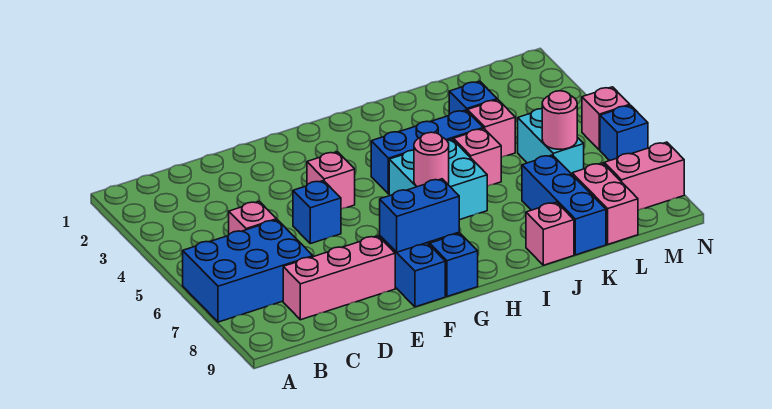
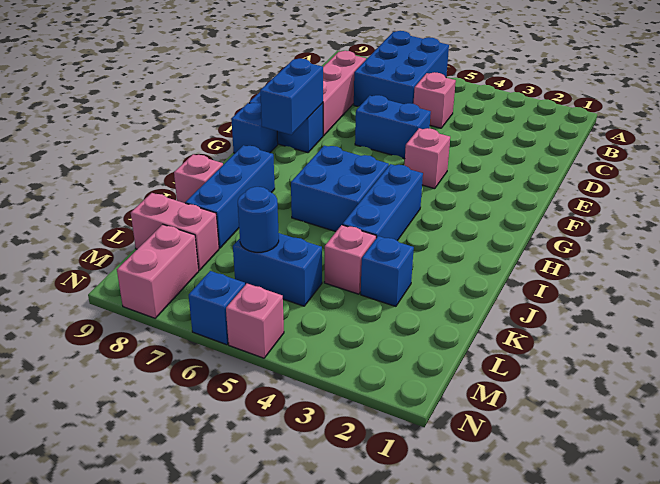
blue 1x1 brick [293,181,341,244] -> blue 1x2 brick [355,95,431,159]
cyan 2x2 brick [389,139,487,220] -> blue 2x2 brick [291,146,389,232]
pink 1x1 round brick [414,132,449,187] -> none
pink 1x1 brick [454,129,501,186] -> none
blue 1x3 brick [522,155,606,255] -> blue 1x3 brick turned to [185,145,275,248]
cyan 1x2 brick [518,109,584,174] -> blue 1x2 brick [233,233,322,306]
pink 1x1 round brick [542,91,577,149] -> blue 1x1 round brick [238,187,279,252]

